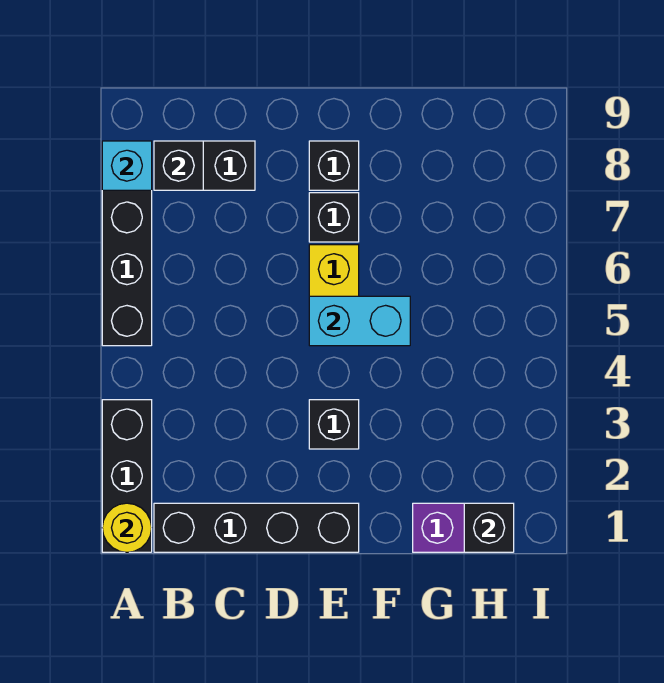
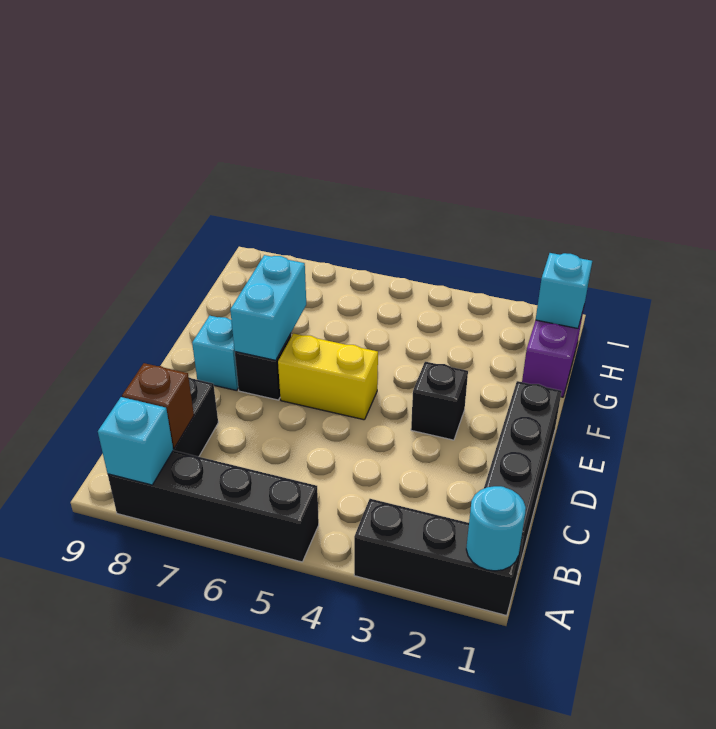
yellow 1x1 round brick [102,503,152,552] -> cyan 1x1 round brick [466,486,526,571]
black 1x1 brick [154,141,203,190] -> brown 1x1 brick [122,363,194,448]
cyan 1x2 brick [309,296,410,346] -> cyan 1x2 brick moved to [230,255,306,360]
black 1x1 brick [309,141,359,190] -> cyan 1x1 brick [192,316,238,391]
black 1x1 brick [464,503,514,552] -> cyan 1x1 brick [536,253,592,328]

